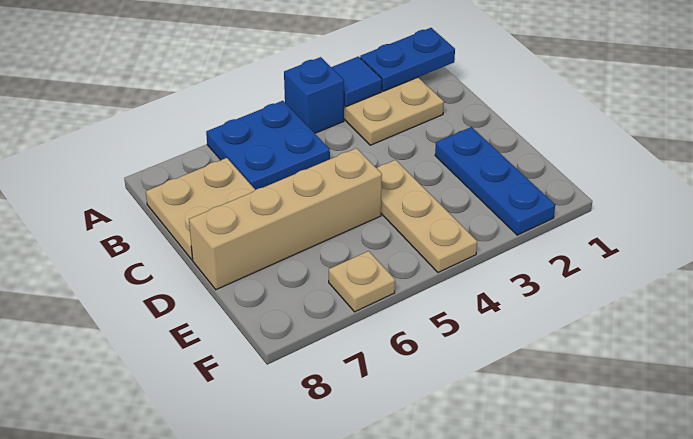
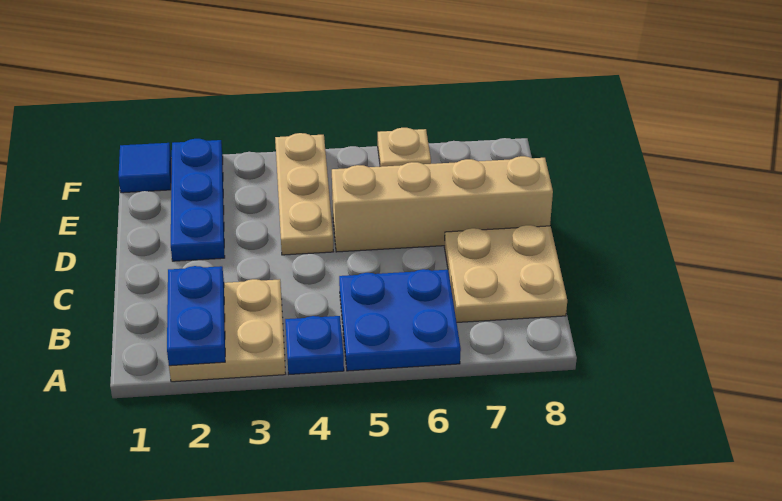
blue 1x2 plate [360,28,455,91] -> blue 1x2 plate turned to [167,266,225,366]
blue 1x1 tile [331,57,382,107] -> blue 1x1 tile moved to [119,143,171,193]
blue 1x1 brick [284,57,344,133] -> blue 1x1 plate [285,316,344,374]

